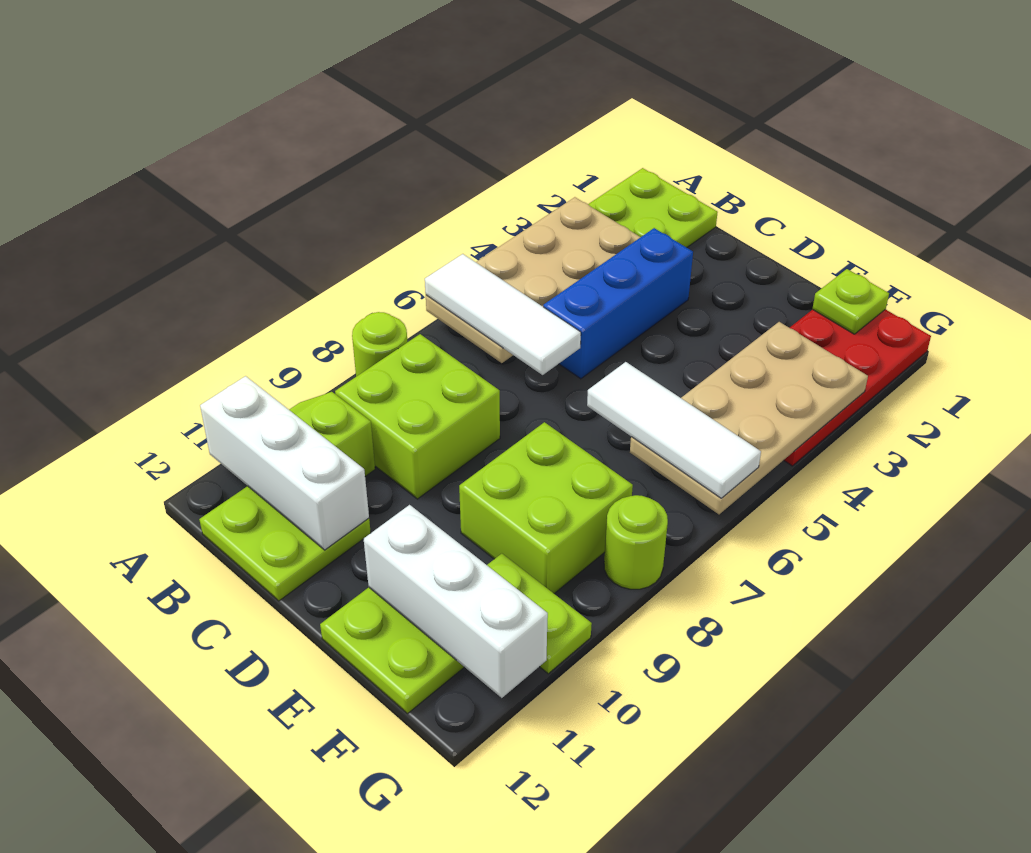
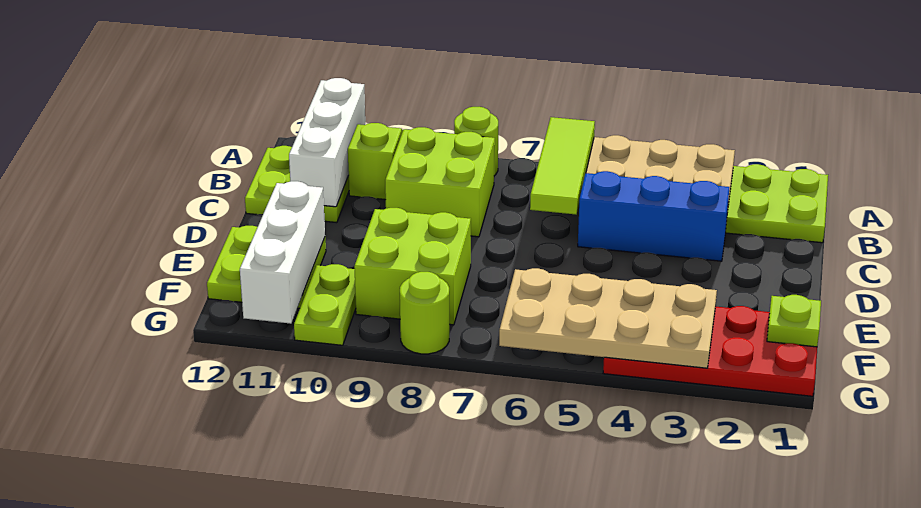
white 1x3 tile [425,254,581,375] -> lime 1x3 tile [530,117,595,214]
white 1x3 tile [587,362,761,498] -> none

